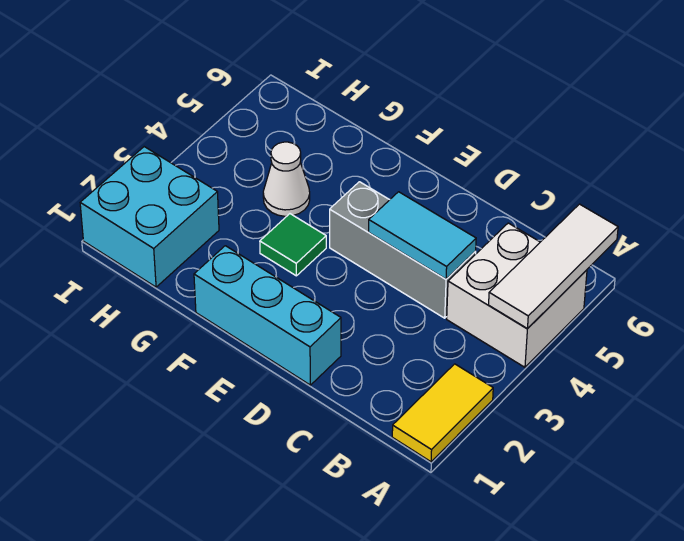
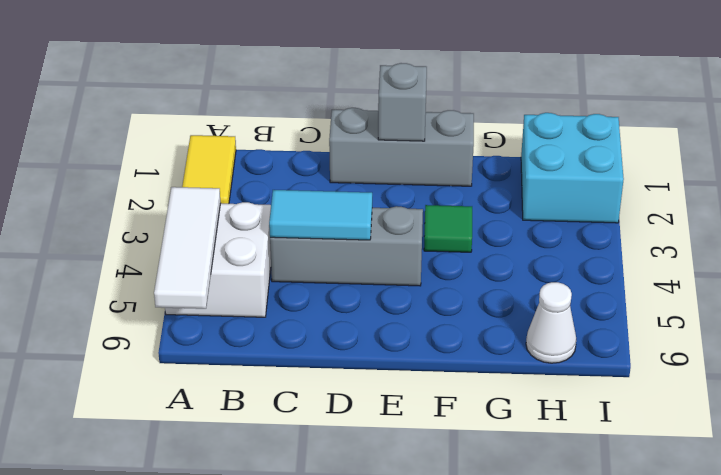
cyan 1x3 brick [194,246,341,385] -> grey 1x3 brick [329,108,474,186]
none -> grey 1x1 brick [378,63,427,141]
white 1x1 cone [263,142,310,216] -> white 1x1 cone moved to [526,282,576,363]

